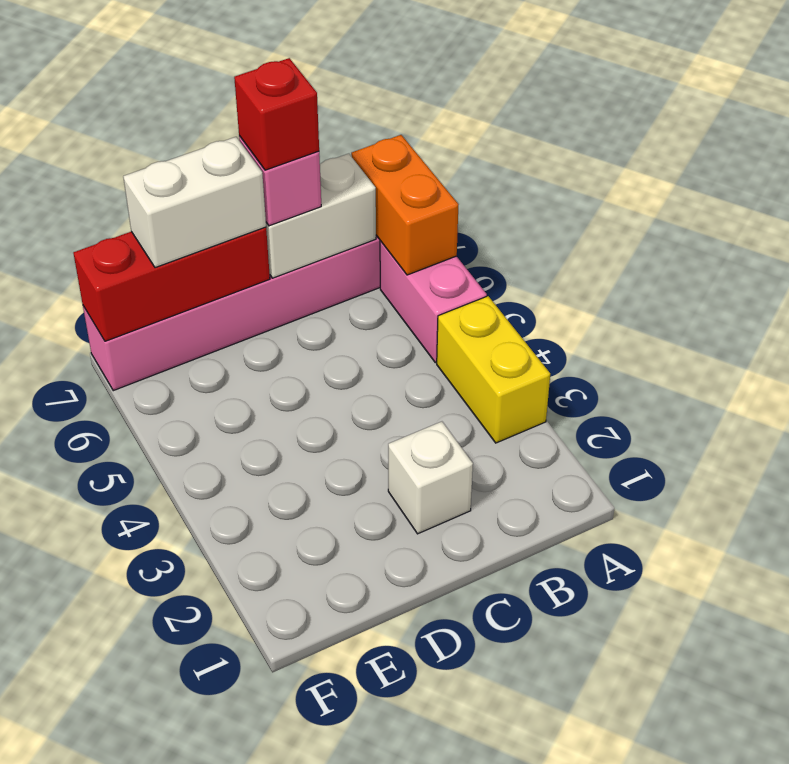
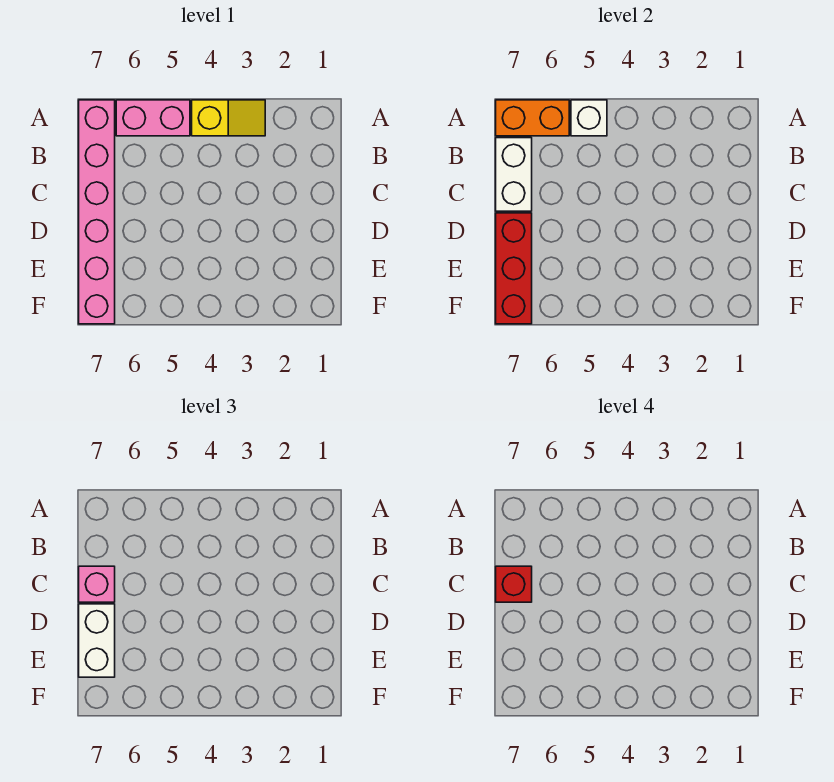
yellow 1x2 brick [437,296,550,443] -> yellow 1x2 slope [192,100,265,136]
white 1x1 brick [388,422,473,534] -> white 1x1 brick moved to [571,100,607,136]

